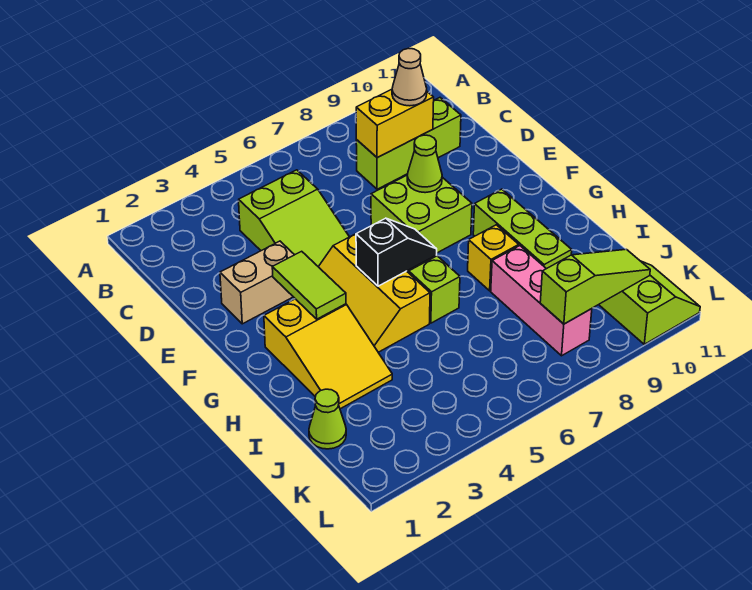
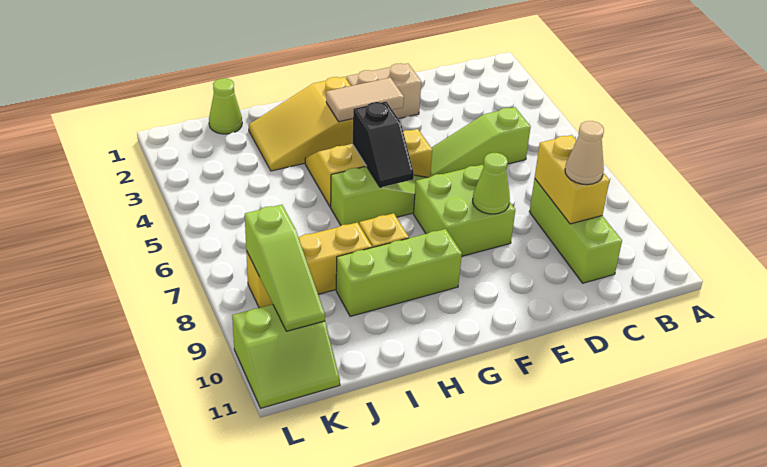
lime 2x3 slope [239,170,349,267] -> lime 1x3 slope [430,107,531,177]
tan 1x2 brick [220,241,294,324] -> tan 1x2 brick turned to [346,63,421,119]
lime 1x2 tile [272,251,346,319] -> tan 1x2 tile [326,78,404,122]
pink 1x3 brick [491,246,592,356] -> yellow 1x3 brick [246,222,372,308]

